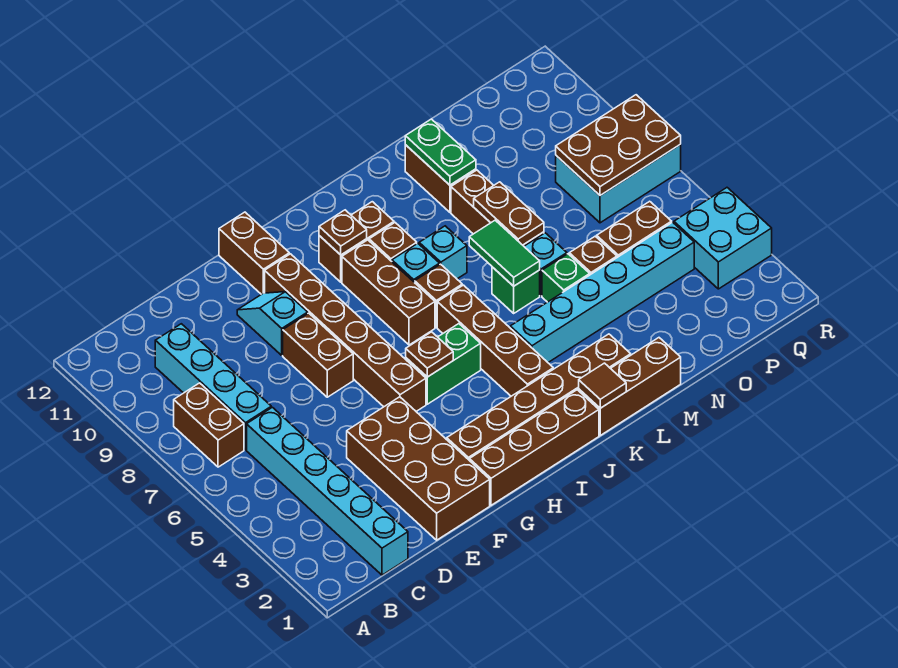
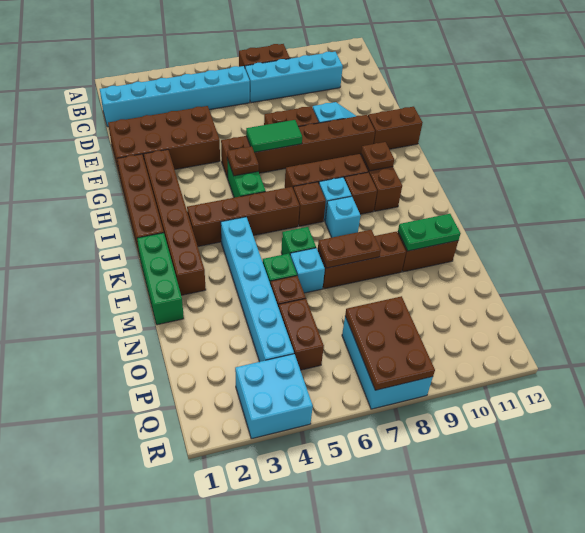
brown 1x3 brick [579,338,681,435] -> green 1x3 brick [137,233,184,325]
brown 1x1 tile [579,363,626,408] -> none
green 1x2 tile [469,220,540,286] -> green 1x2 tile moved to [246,120,302,152]

